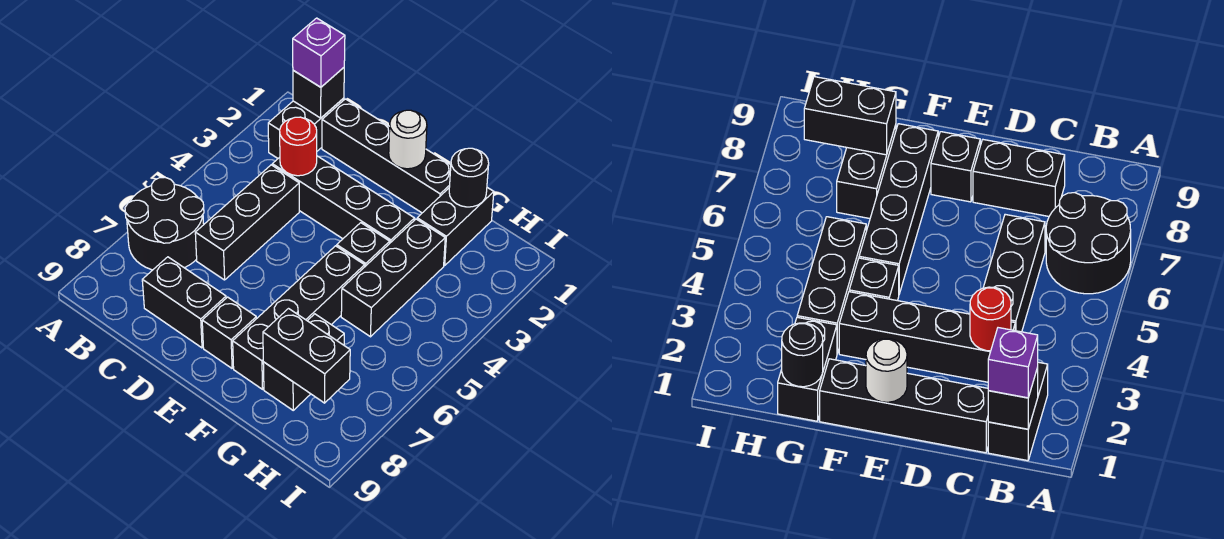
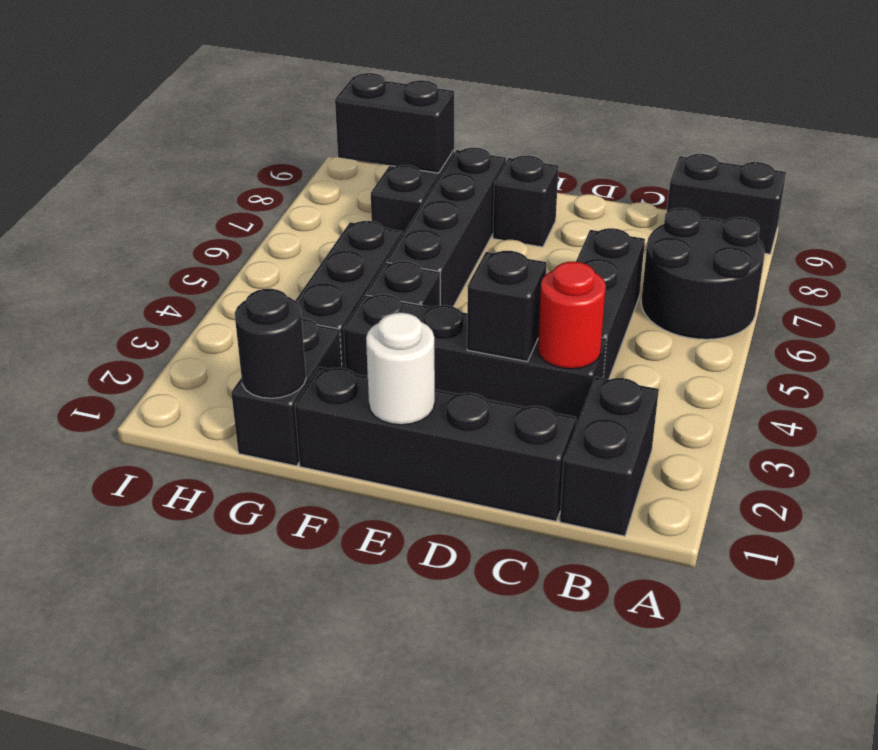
black 1x1 brick [293,68,344,118] -> black 1x1 brick moved to [467,251,547,362]
purple 1x1 brick [293,18,345,87] -> none
black 1x2 brick [142,257,226,348] -> black 1x2 brick moved to [667,154,786,254]

